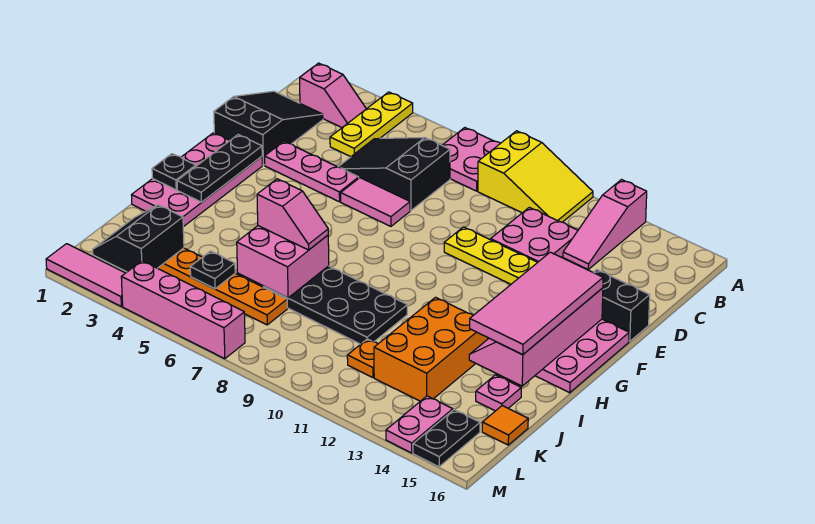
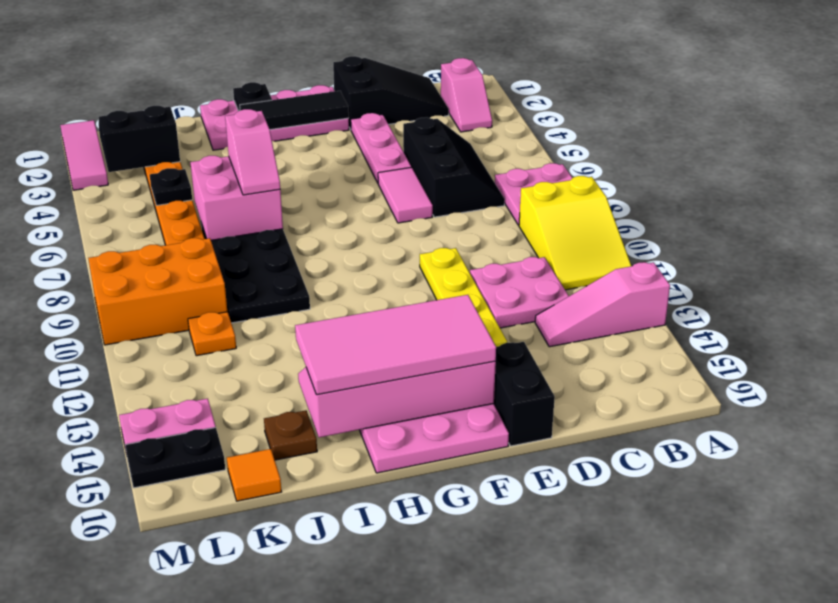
yellow 1x3 plate [330,92,413,157] -> none
black 2x3 slope [339,137,450,210] -> black 2x3 slope turned to [403,117,505,217]
black 1x3 plate [177,135,262,202] -> black 1x3 tile [240,91,349,130]
orange 2x3 brick [374,297,488,401] -> orange 2x3 brick moved to [88,238,227,345]
pink 1x1 plate [476,375,521,411] -> brown 1x1 plate [264,410,317,460]
pink 1x4 brick [121,261,245,359] -> none

